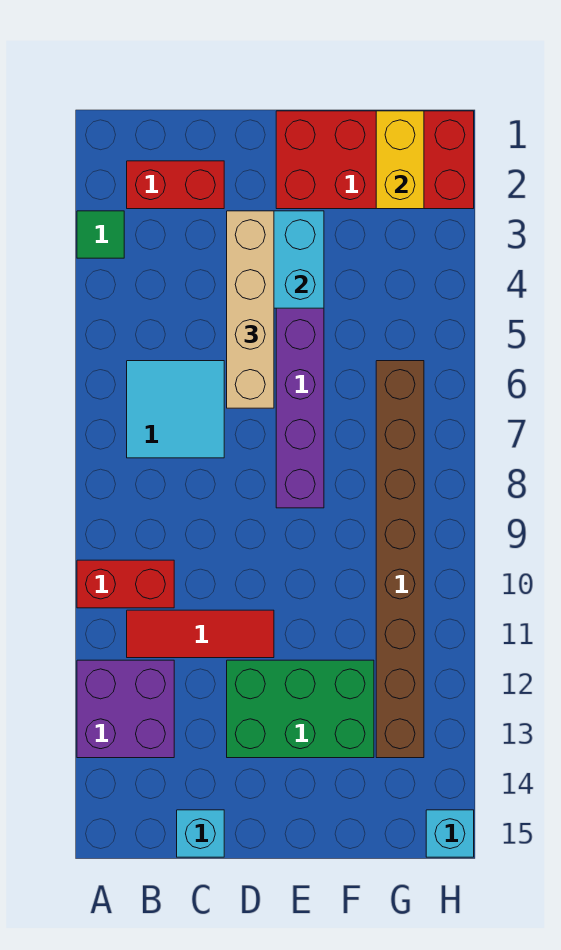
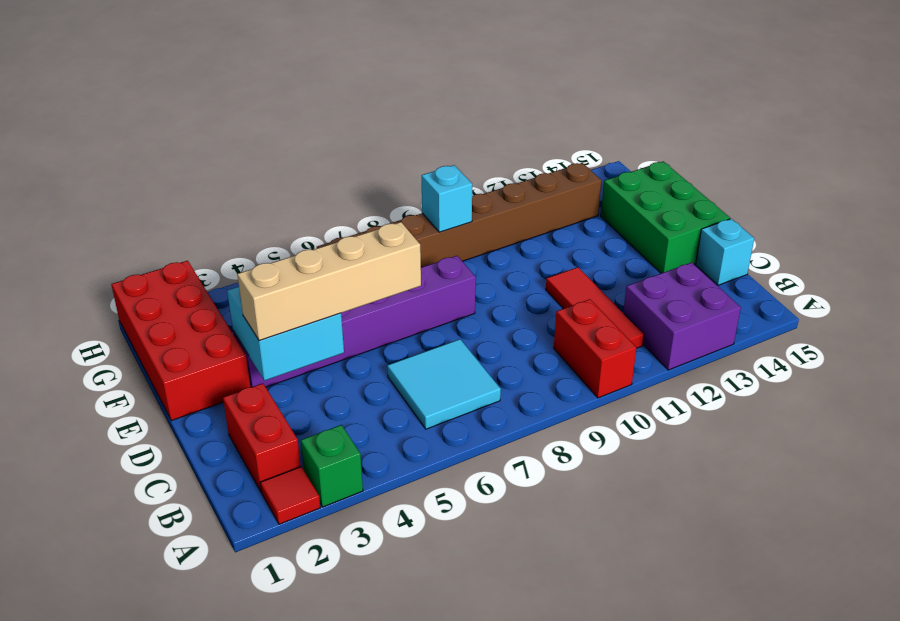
none -> red 1x1 tile [260,467,320,524]
green 1x1 tile [77,211,124,258] -> green 1x1 brick [301,425,363,507]
green 2x3 brick [227,660,374,758] -> green 2x3 brick moved to [601,161,730,273]
yellow 1x2 brick [376,111,424,209] -> none
cyan 1x1 brick [426,810,474,857] -> cyan 1x1 brick moved to [422,165,472,232]

